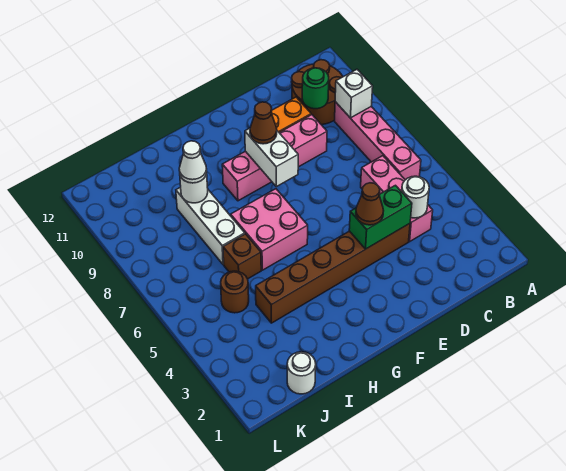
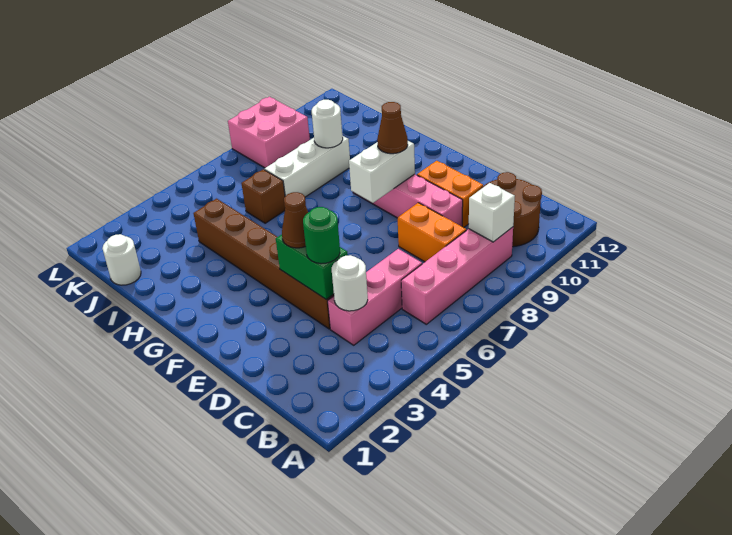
none -> orange 1x2 brick [398,203,466,262]
green 1x1 round brick [302,68,329,109] -> green 1x1 round brick moved to [303,207,340,264]
pink 2x2 brick [231,189,308,270] -> pink 2x2 brick moved to [228,97,310,168]
white 1x1 cone [179,141,207,183] -> none
brown 1x1 round brick [221,271,249,313] -> none

